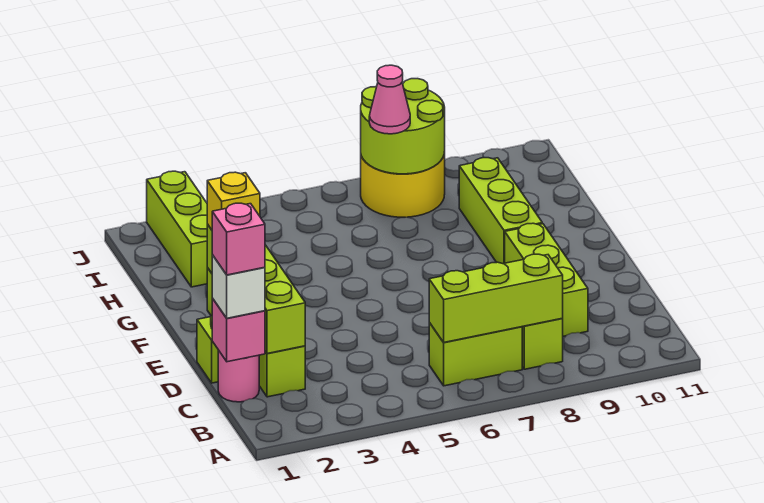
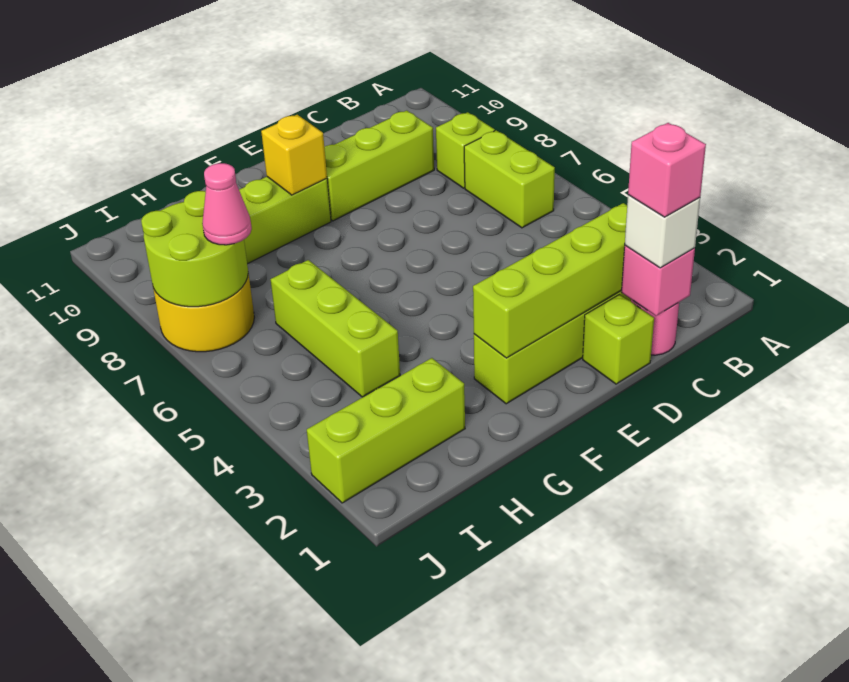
lime 1x3 brick [429,254,563,342] -> lime 1x3 brick moved to [271,260,400,397]
yellow 1x1 brick [207,172,260,230] -> yellow 1x1 brick moved to [261,115,327,195]

